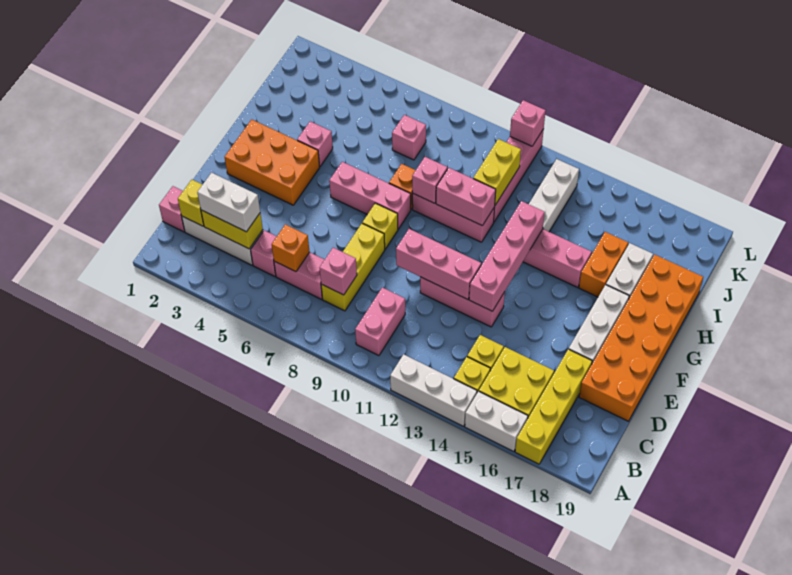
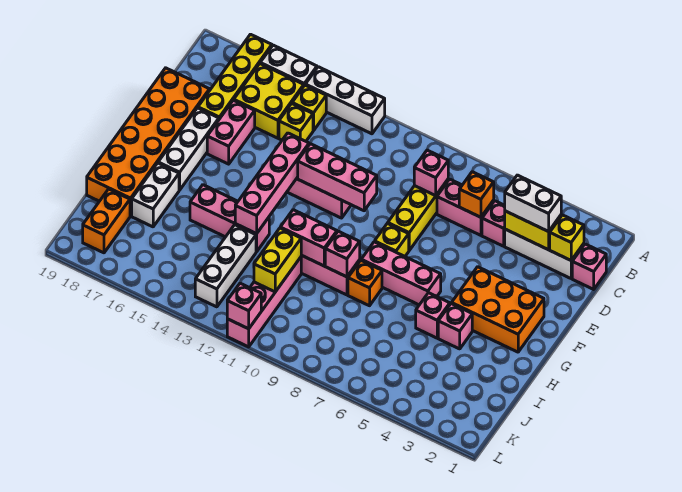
pink 1x2 brick [355,288,405,356] -> pink 1x2 brick moved to [207,100,255,164]
orange 1x2 brick [579,232,628,297] -> orange 1x2 brick moved to [83,189,130,253]
pink 1x1 brick [392,115,426,160] -> pink 1x1 brick moved to [416,293,450,338]

